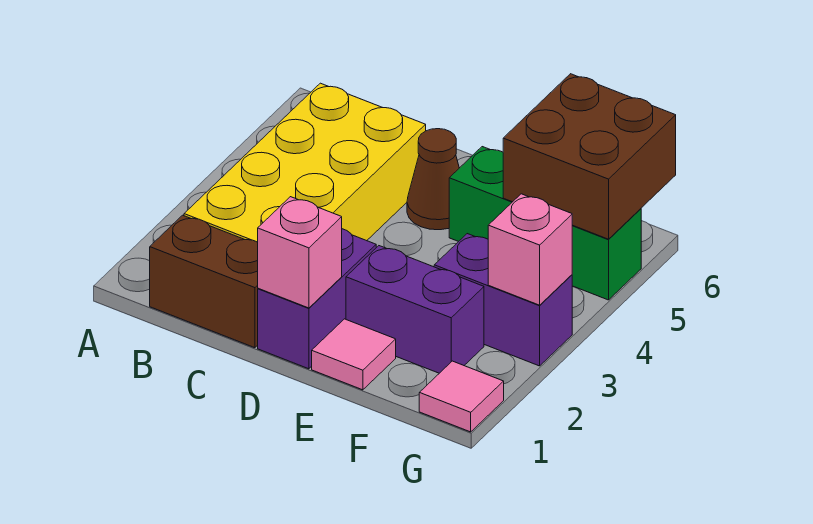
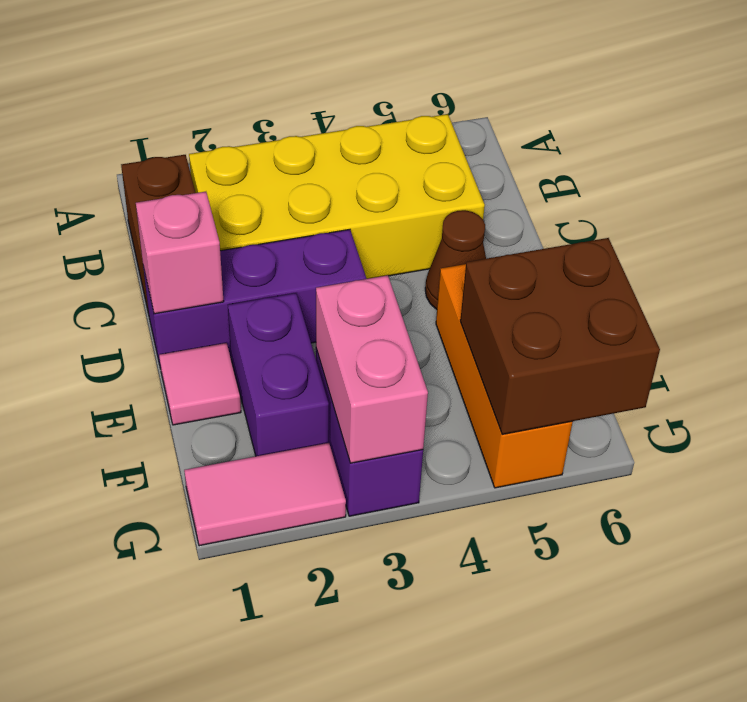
purple 1x2 brick [258,229,376,369] -> purple 1x3 brick [143,230,366,369]
green 1x3 brick [449,147,641,300] -> orange 1x3 brick [436,264,573,488]
pink 1x1 tile [419,361,504,432] -> pink 1x2 tile [184,443,346,546]
pink 1x1 brick [488,194,572,305] -> pink 1x2 brick [316,275,428,463]

